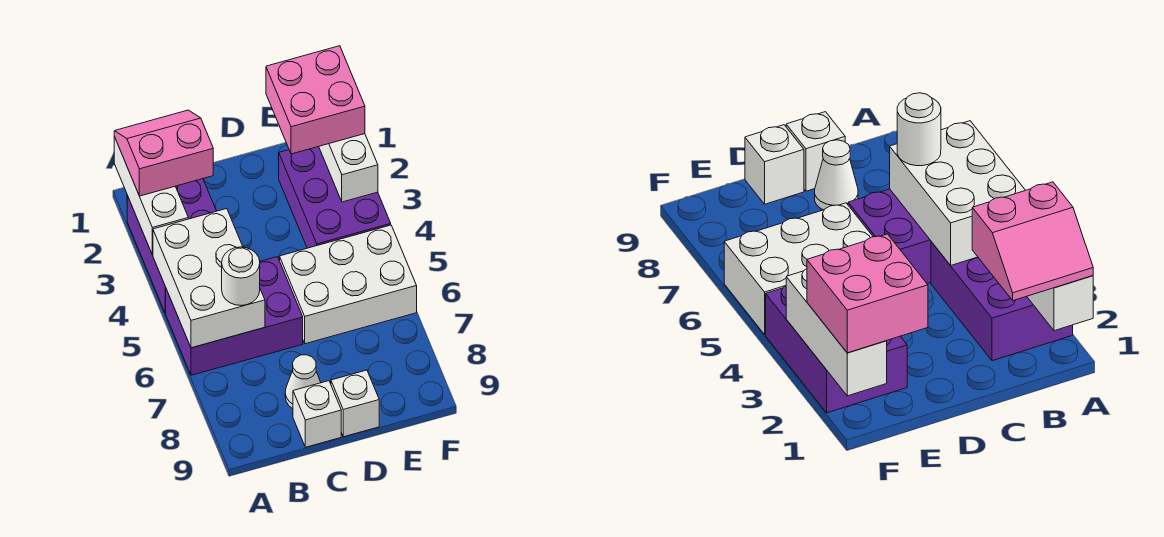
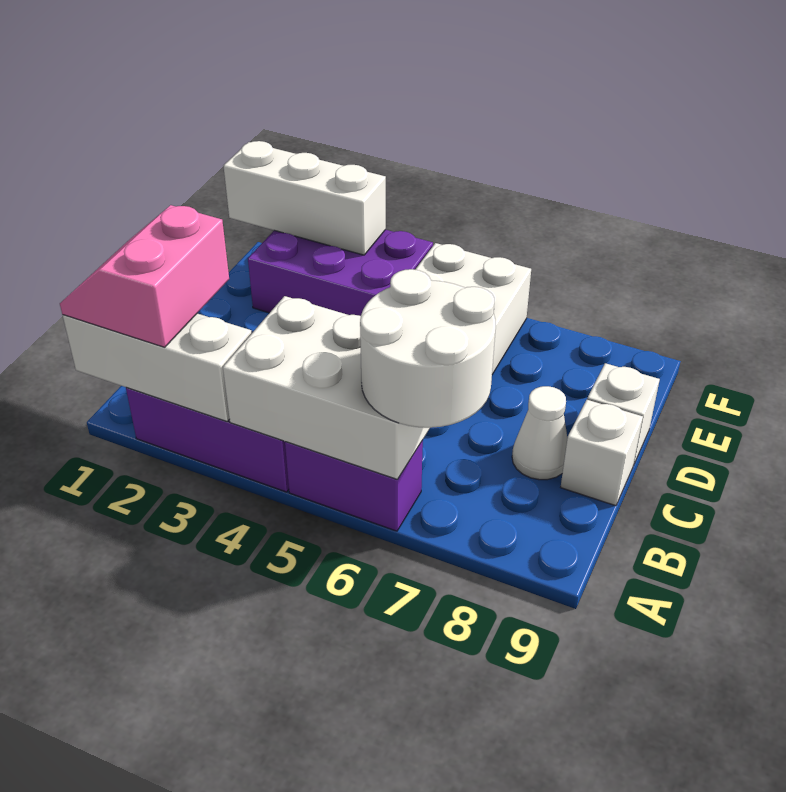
purple 2x3 brick [166,257,303,375] -> purple 1x2 brick [285,440,423,531]
white 1x1 round brick [222,247,260,305] -> white 2x2 round brick [360,269,496,428]
pink 2x2 brick [266,46,365,154] -> none

